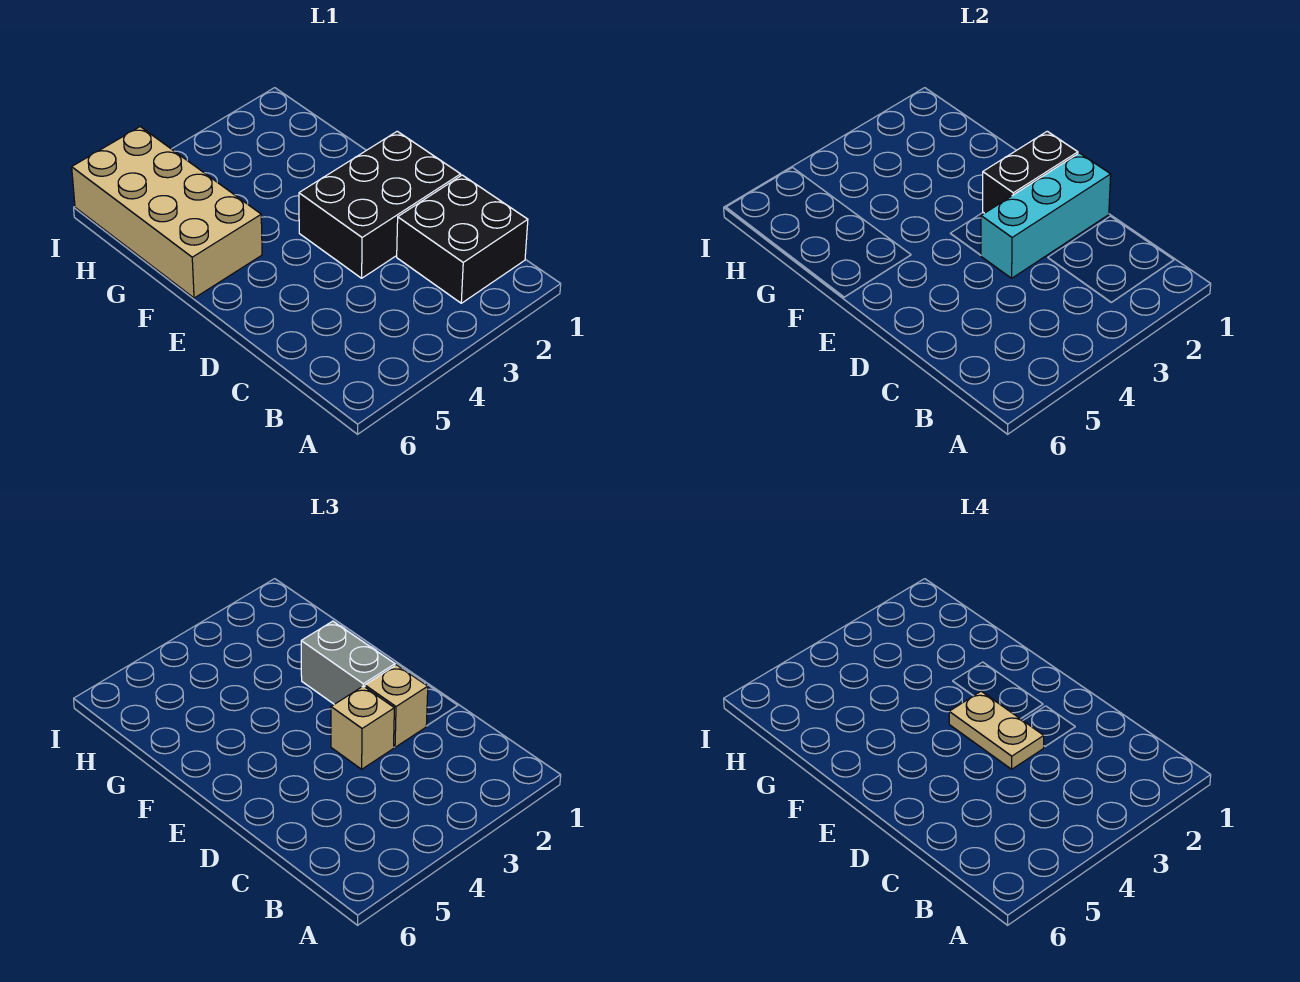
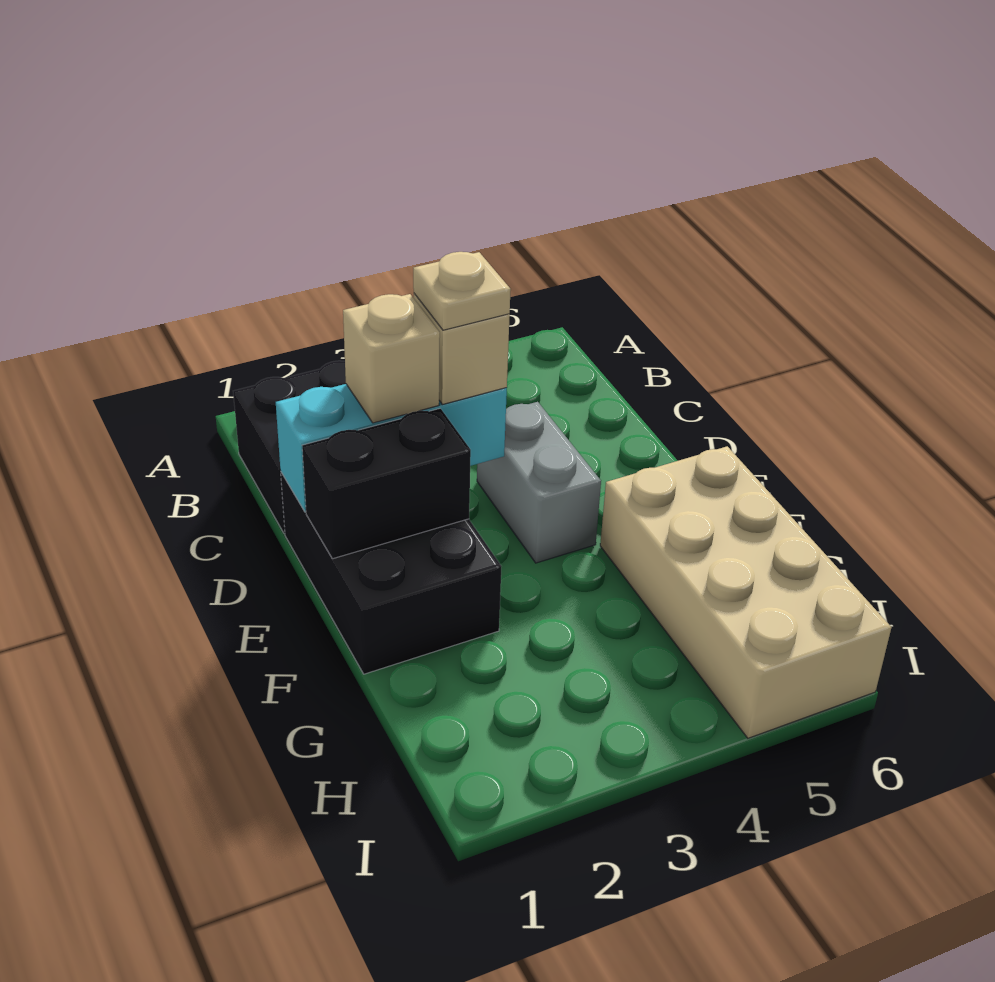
black 2x3 brick [299,131,461,278] -> black 2x3 brick turned to [281,473,502,674]
tan 1x2 plate [949,691,1044,769] -> tan 1x1 plate [413,252,511,330]
grey 1x2 brick [301,621,395,704] -> grey 1x2 brick moved to [477,402,601,563]

